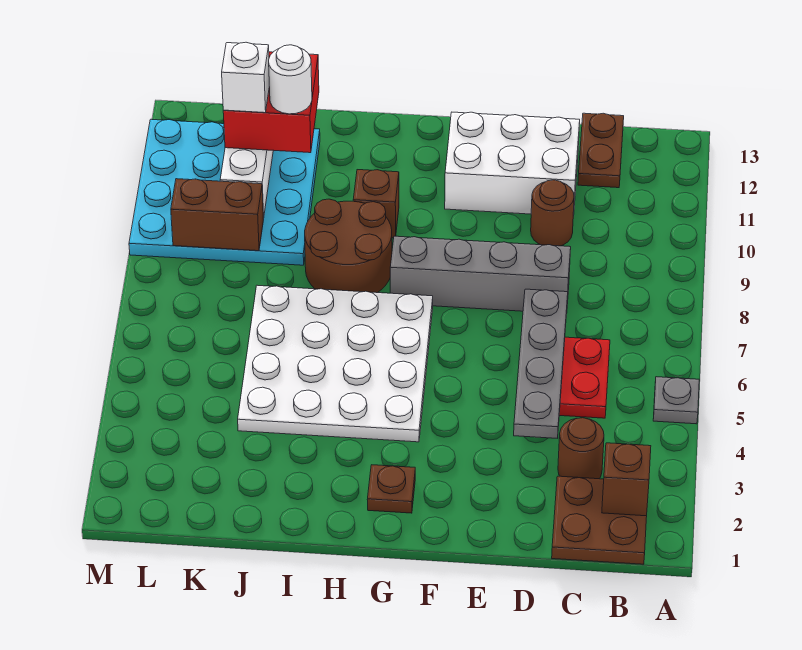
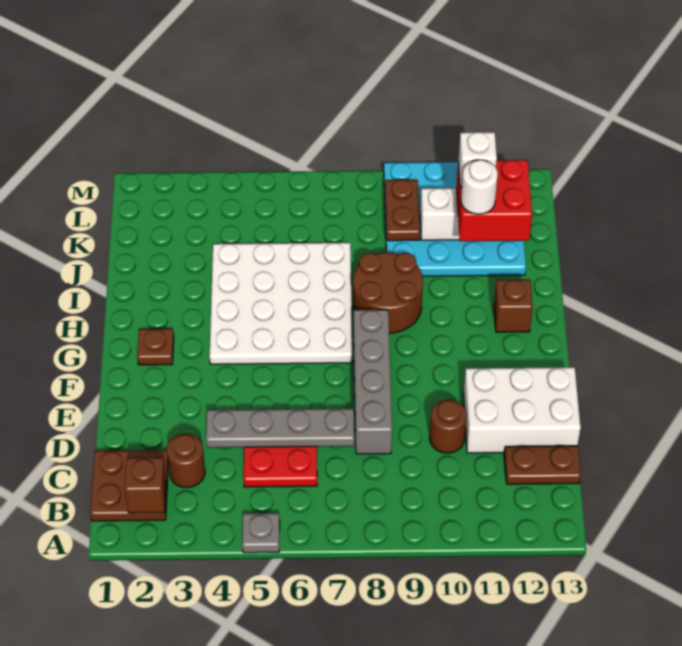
white 2x3 brick [445,112,580,216] -> white 2x3 brick turned to [464,367,581,453]
brown 1x1 brick [353,170,399,238] -> brown 1x1 brick moved to [494,279,533,332]
brown 1x2 brick [171,179,263,251] -> brown 1x2 plate [385,180,420,241]

